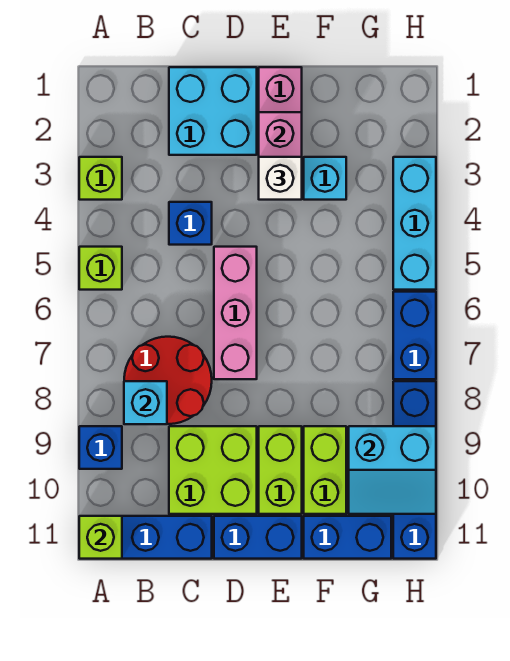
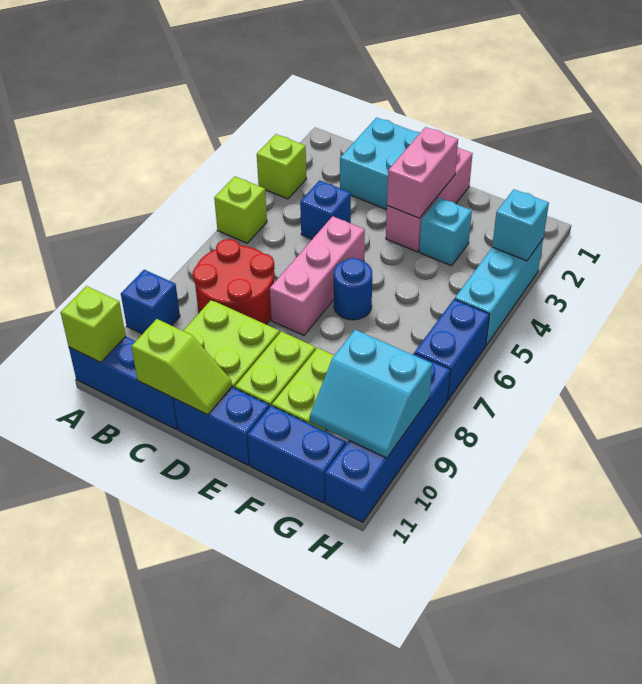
cyan 1x1 brick [124,381,167,424] -> cyan 1x1 brick moved to [492,189,549,261]
none -> lime 1x2 slope [131,319,232,415]
white 1x1 brick [259,157,302,200] -> none
none -> blue 1x1 round brick [334,258,372,320]

